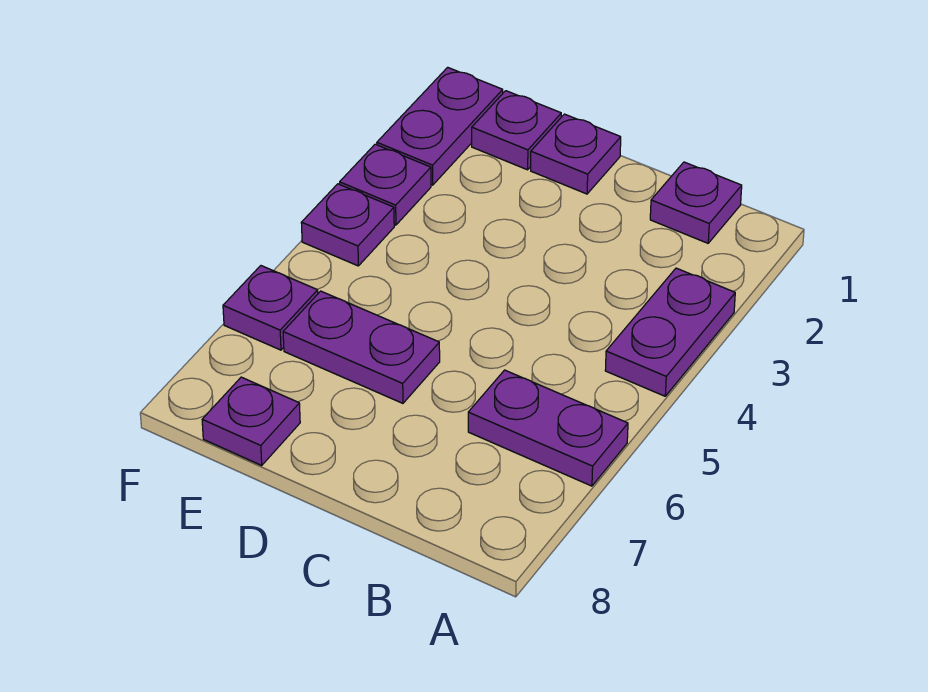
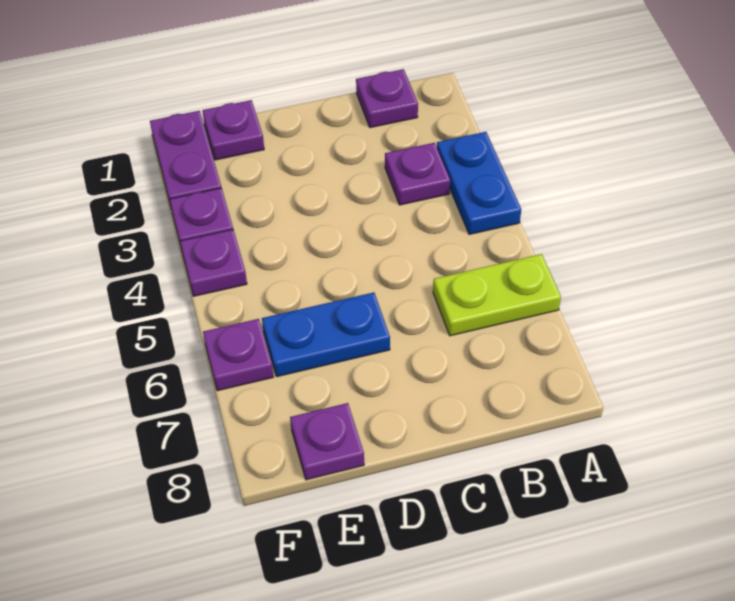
purple 1x2 plate [605,268,735,396] -> blue 1x2 plate [437,132,521,234]
purple 1x2 plate [468,370,628,486] -> lime 1x2 plate [433,254,561,336]
purple 1x1 plate [531,114,621,194] -> purple 1x1 plate moved to [385,143,450,205]
purple 1x2 plate [283,291,440,403] -> blue 1x2 plate [262,292,390,377]

